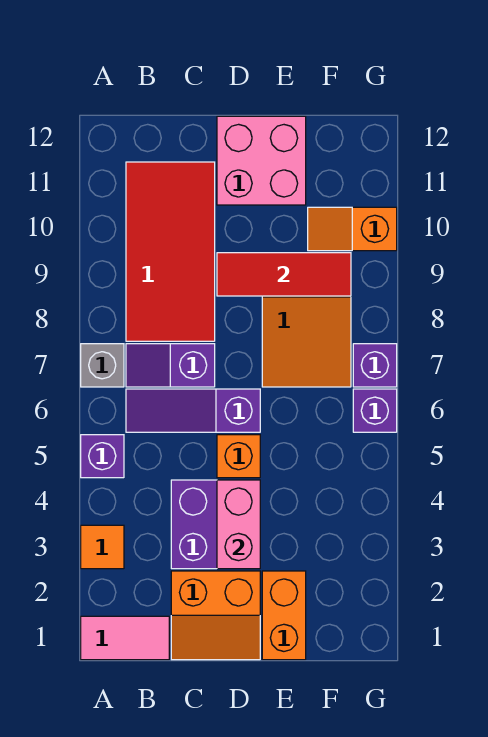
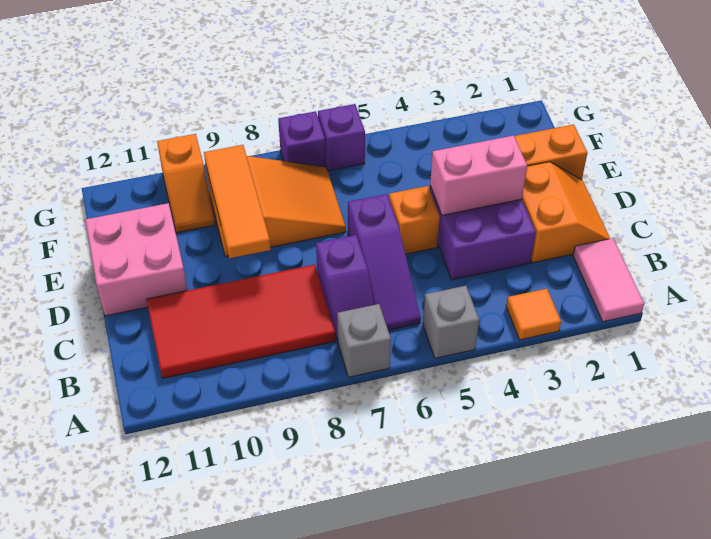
purple 1x1 brick [81,435,124,478] -> grey 1x1 brick [423,286,479,358]
red 1x3 tile [217,253,351,296] -> orange 1x3 tile [204,145,271,258]

